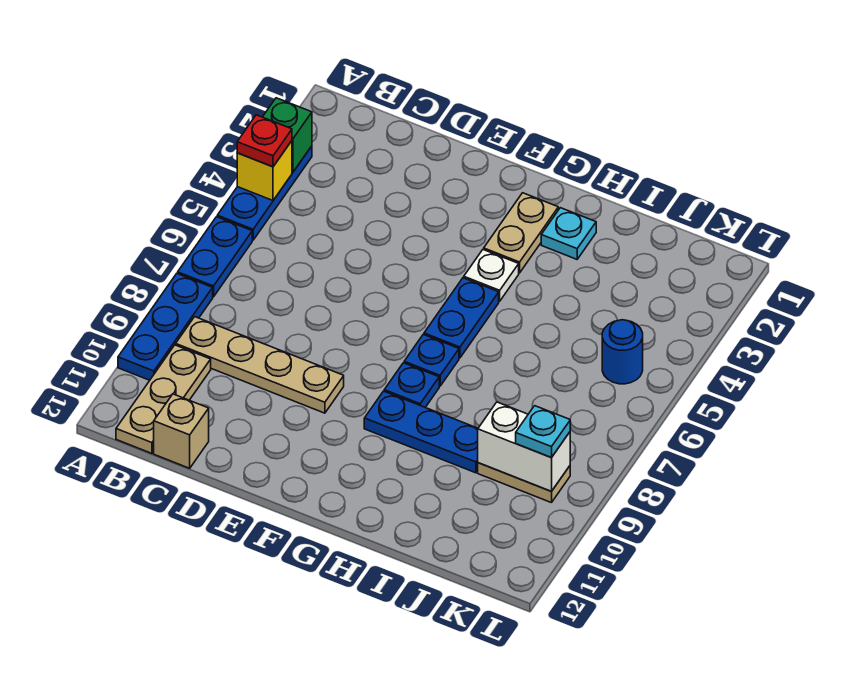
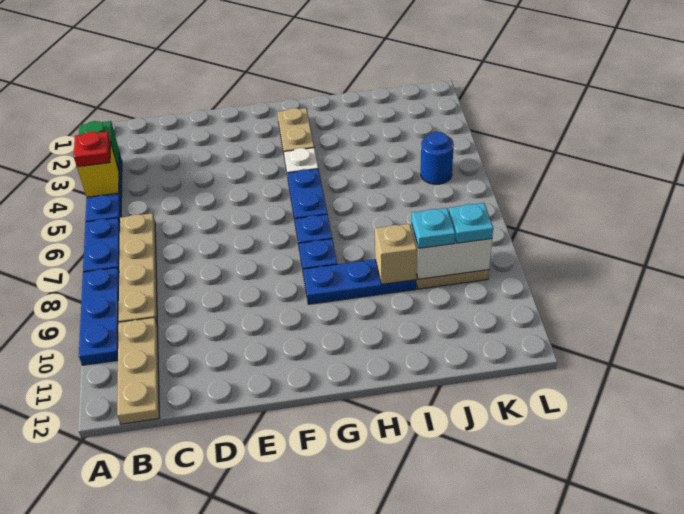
tan 1x4 plate [176,317,344,413] -> tan 1x4 plate turned to [119,213,157,323]
tan 1x1 brick [154,394,209,468] -> tan 1x1 brick moved to [375,224,417,284]
cyan 1x1 plate [541,208,596,259] -> cyan 1x1 plate moved to [412,208,455,248]

